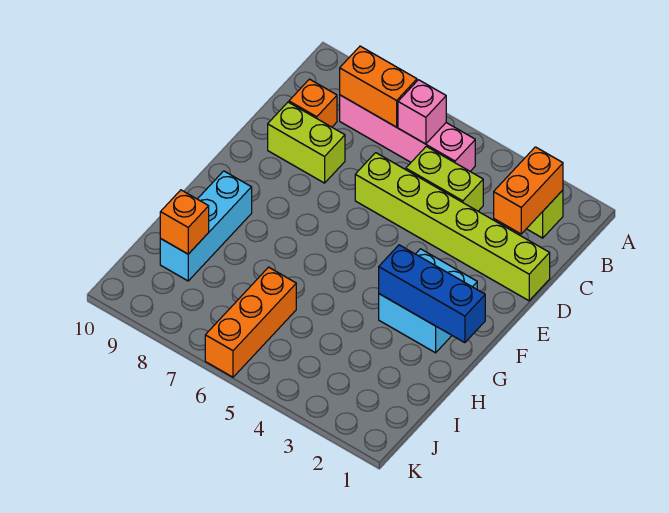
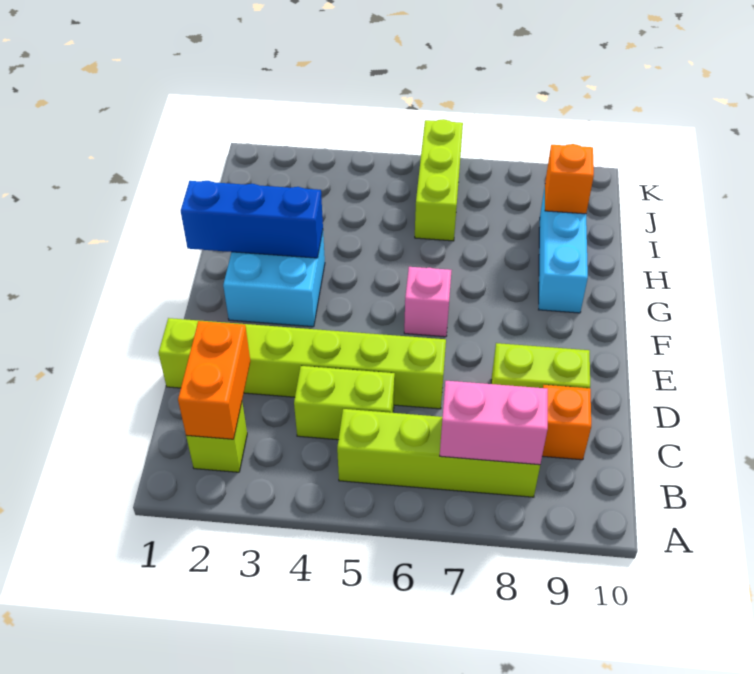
pink 1x4 brick [340,95,475,171] -> lime 1x4 brick [337,409,540,497]
pink 1x1 brick [398,80,446,144] -> pink 1x1 brick moved to [404,267,452,337]
orange 1x2 brick [340,46,417,127] -> pink 1x2 brick [440,381,548,465]
orange 1x3 brick [205,267,296,377] -> lime 1x3 brick [415,119,463,241]

